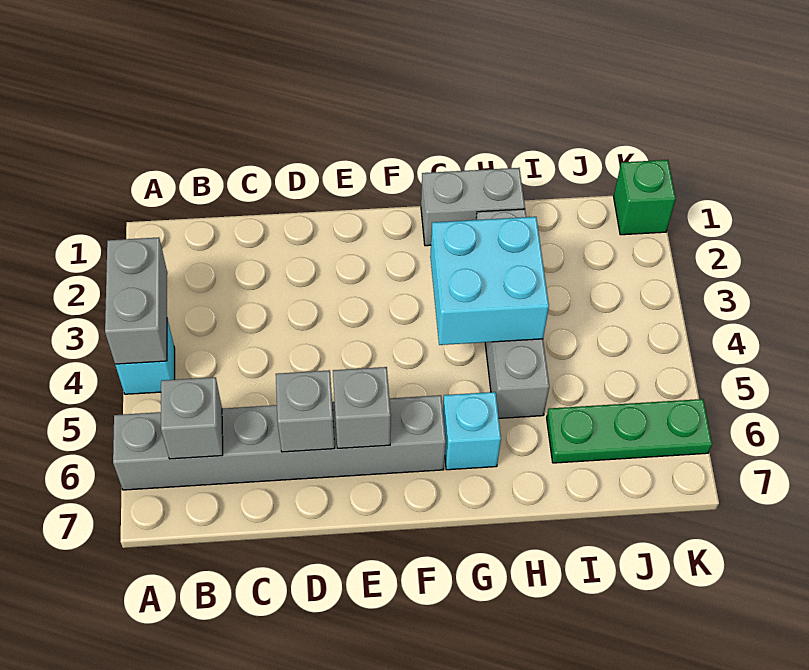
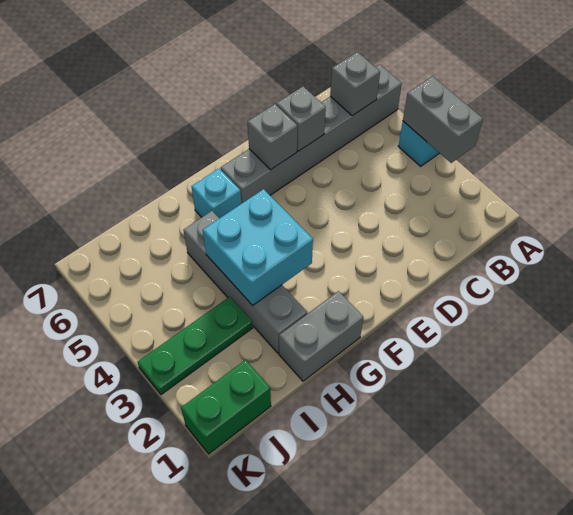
green 1x3 plate [547,399,712,463] -> green 1x3 plate moved to [138,297,253,395]
green 1x1 brick [614,160,676,235] -> green 1x2 brick [181,360,271,454]

